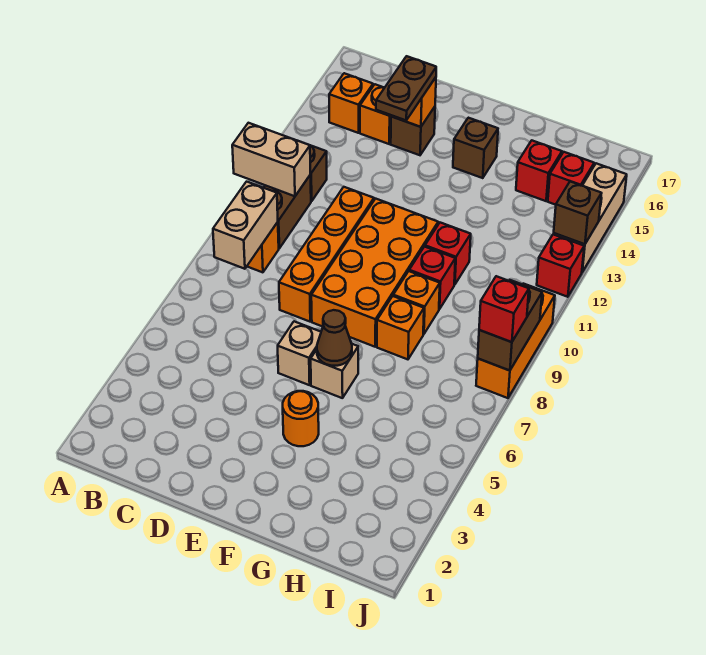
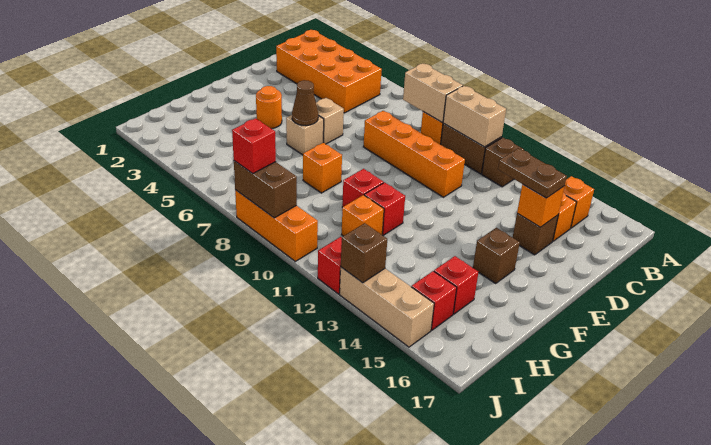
tan 1x2 brick [232,123,310,196] -> tan 1x2 brick turned to [443,86,506,147]
orange 2x4 brick [311,199,438,347] -> orange 2x4 brick moved to [276,30,382,113]
orange 1x1 brick [393,271,440,334] -> orange 1x1 brick moved to [341,195,384,236]

